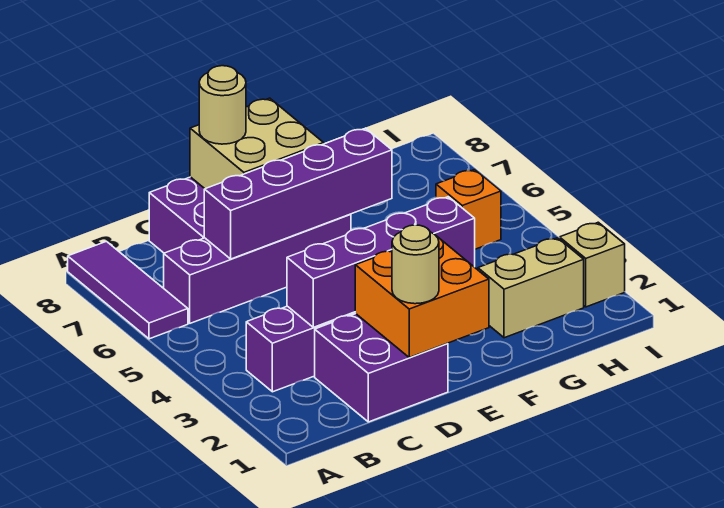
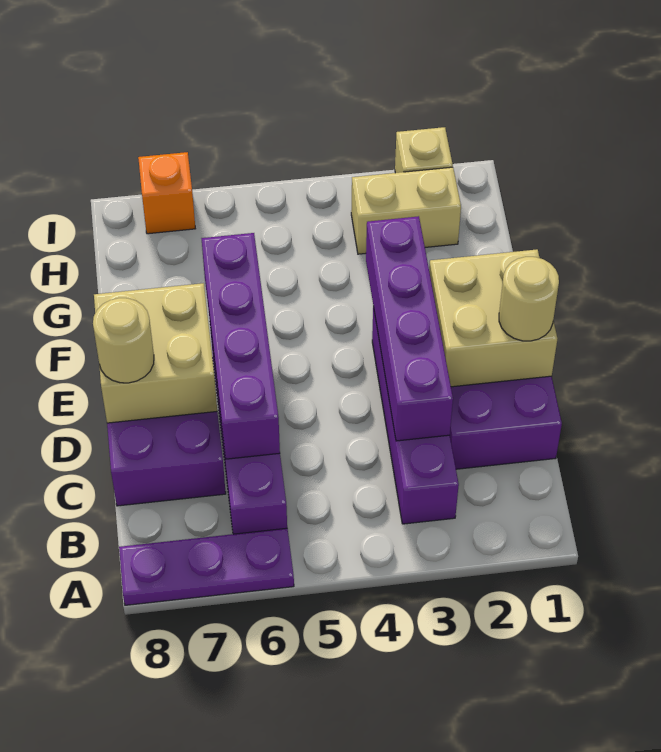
purple 1x3 tile [68,241,188,339] -> purple 1x3 plate [119,528,294,605]
orange 2x2 brick [355,236,489,357] -> tan 2x2 brick [429,249,557,387]
tan 1x2 brick [478,238,584,338] -> tan 1x2 brick turned to [351,167,461,254]
orange 1x1 brick [436,170,501,249] -> orange 1x1 brick moved to [138,152,195,234]

